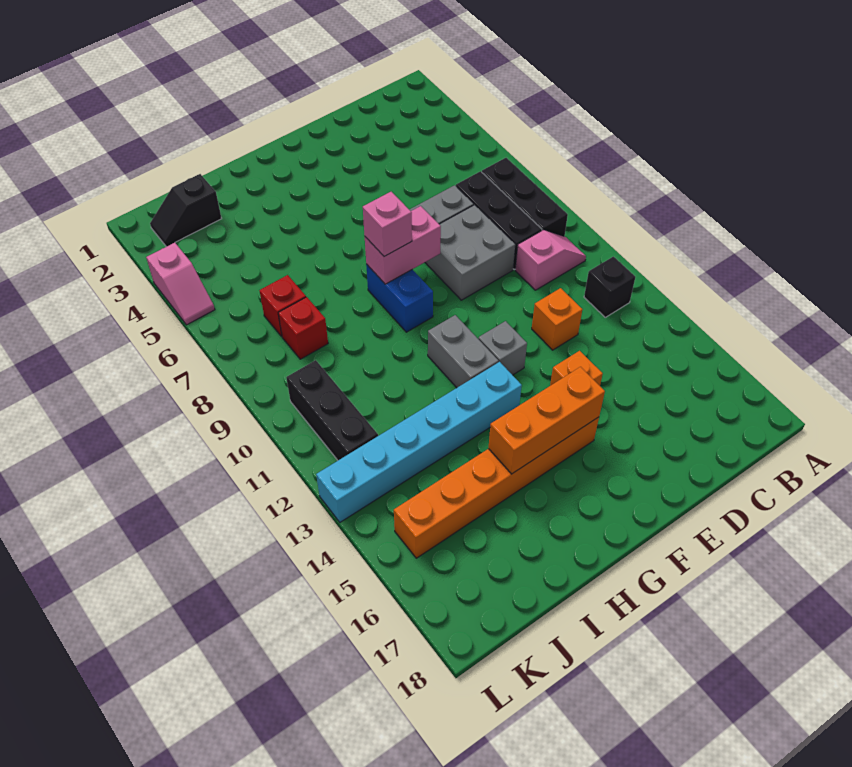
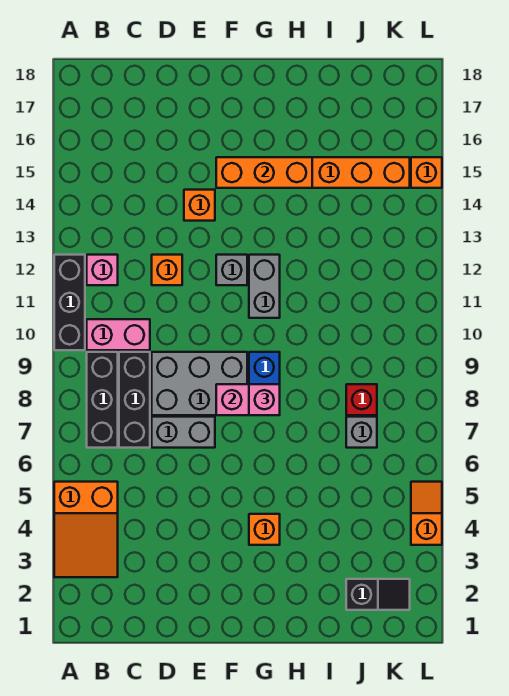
none -> orange 2x3 slope [54,482,118,577]
pink 1x2 slope [515,230,586,290] -> pink 1x2 brick [87,319,150,350]
black 1x1 brick [584,257,635,317] -> pink 1x1 brick [87,255,118,285]
grey 2x2 brick [425,205,515,300] -> grey 2x3 brick [152,352,247,415]
none -> orange 1x1 brick [249,514,280,545]
cyan 1x6 brick [316,362,522,522] -> none
red 1x1 brick [260,275,306,336] -> grey 1x1 brick [346,417,377,448]
black 1x3 brick [286,360,378,460] -> black 1x3 brick moved to [54,255,85,350]
pink 1x2 slope [146,243,215,325] -> orange 1x2 slope [411,482,442,545]
none -> orange 1x1 brick [411,157,442,188]

